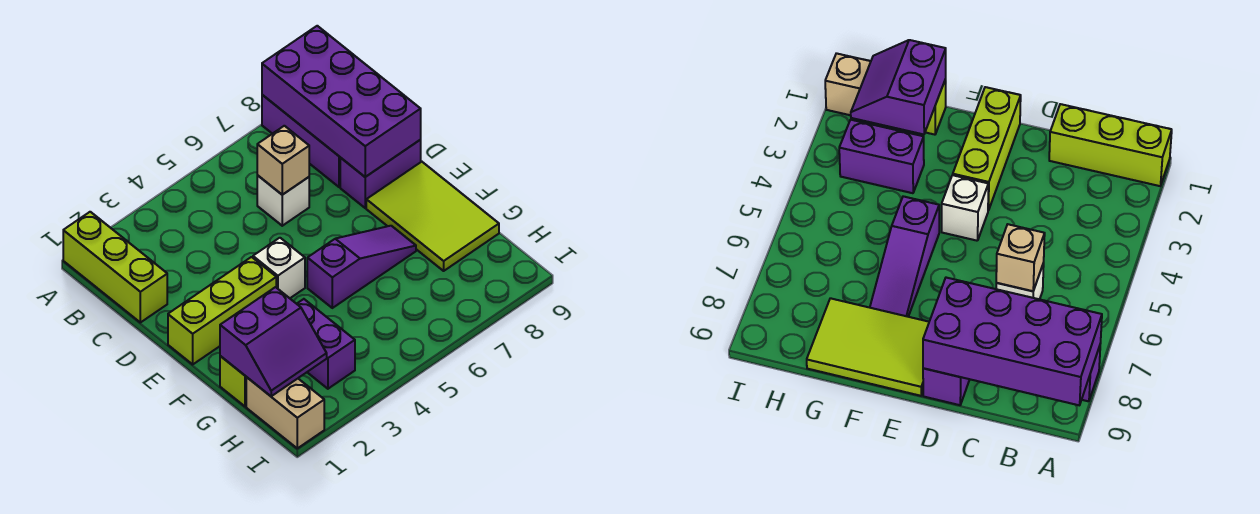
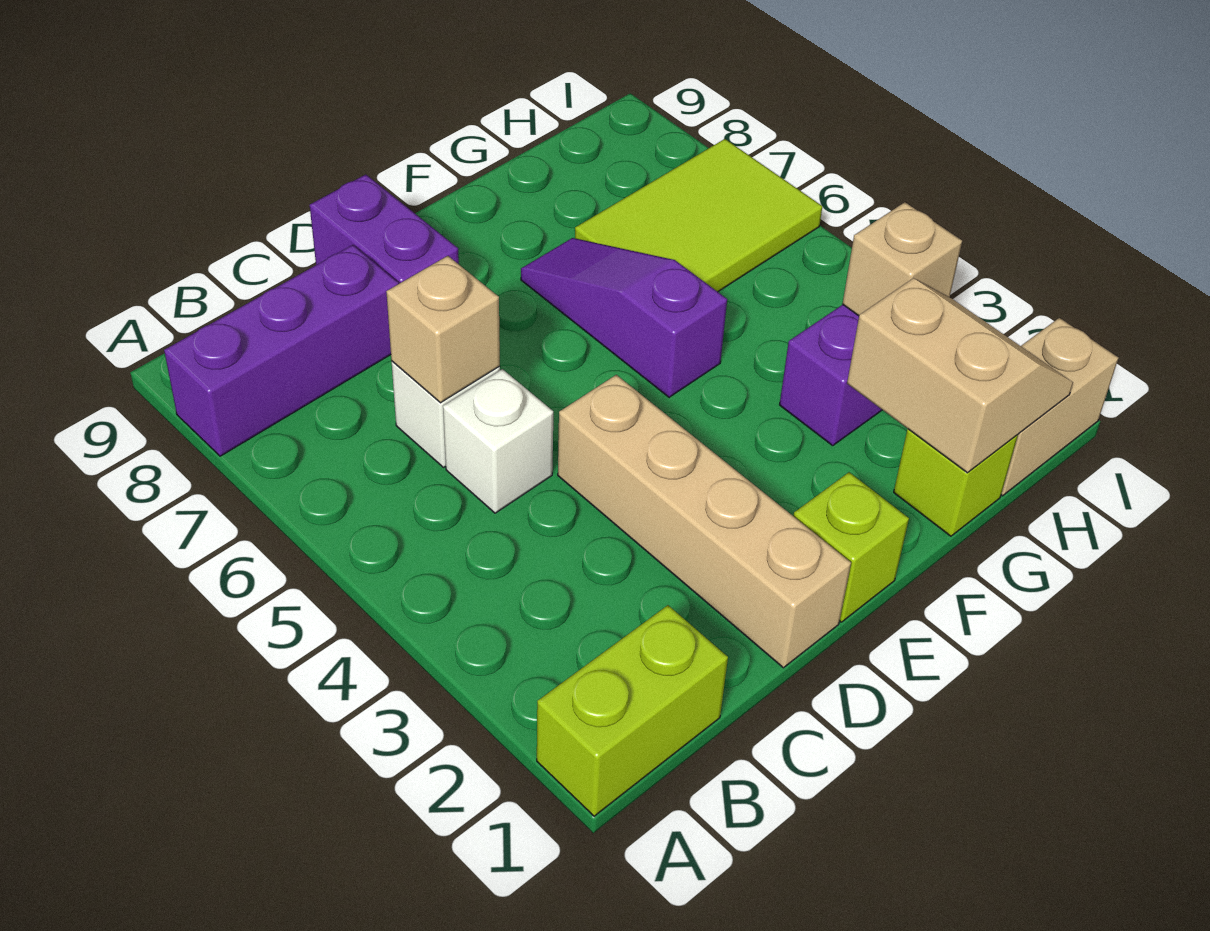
lime 1x3 brick [63,212,167,322] -> lime 1x2 brick [537,605,728,816]
purple 2x4 brick [262,26,421,177] -> none
none -> tan 1x4 brick [558,375,851,668]
lime 1x3 brick [168,257,276,364] -> lime 1x1 brick [794,472,909,622]
white 1x1 brick [253,238,305,298] -> white 1x1 brick moved to [443,369,553,513]
lime 2x3 tile [366,162,499,271] -> lime 2x3 tile moved to [575,139,822,292]
purple 2x2 slope [220,287,327,396] -> tan 2x2 slope [847,278,1073,473]
none -> tan 1x1 brick [843,202,962,316]

